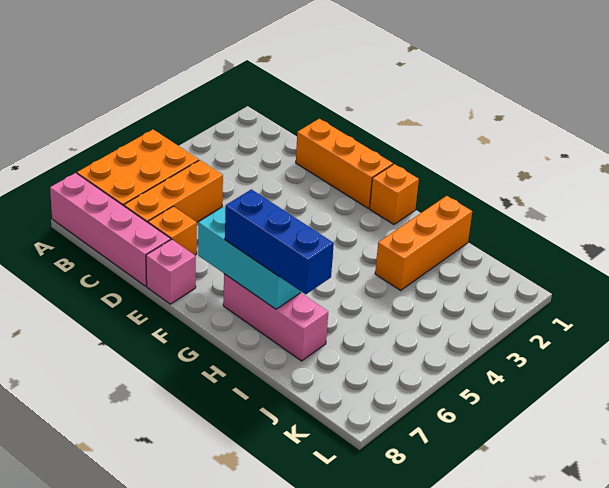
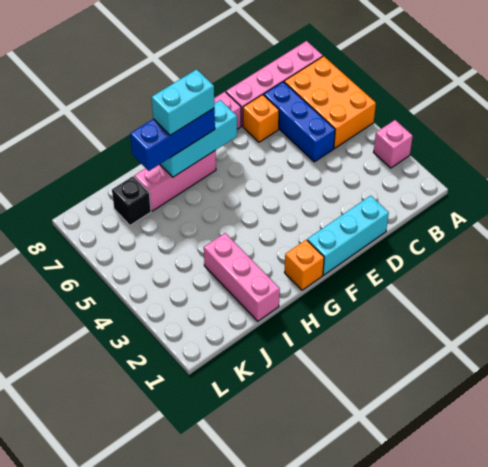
none -> pink 1x1 brick [374,120,413,168]
orange 1x3 brick [124,160,223,222] -> blue 1x3 brick [264,82,335,162]
orange 1x3 brick [296,119,393,208] -> cyan 1x3 brick [307,196,389,275]
none -> cyan 1x2 brick [152,69,214,135]
orange 1x3 brick [375,196,472,290] -> pink 1x3 brick [204,233,280,321]
none -> black 1x1 brick [112,176,151,225]

